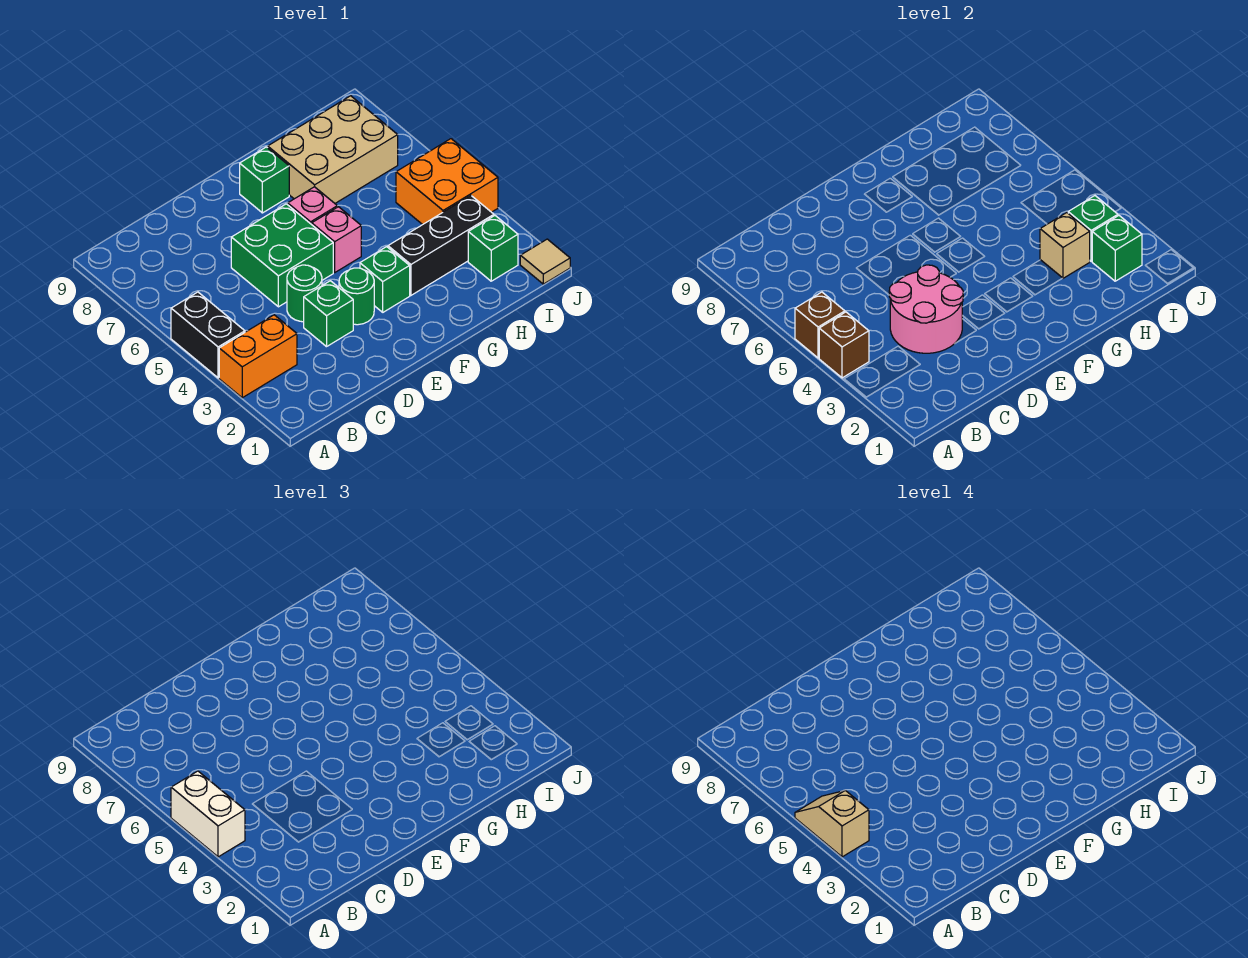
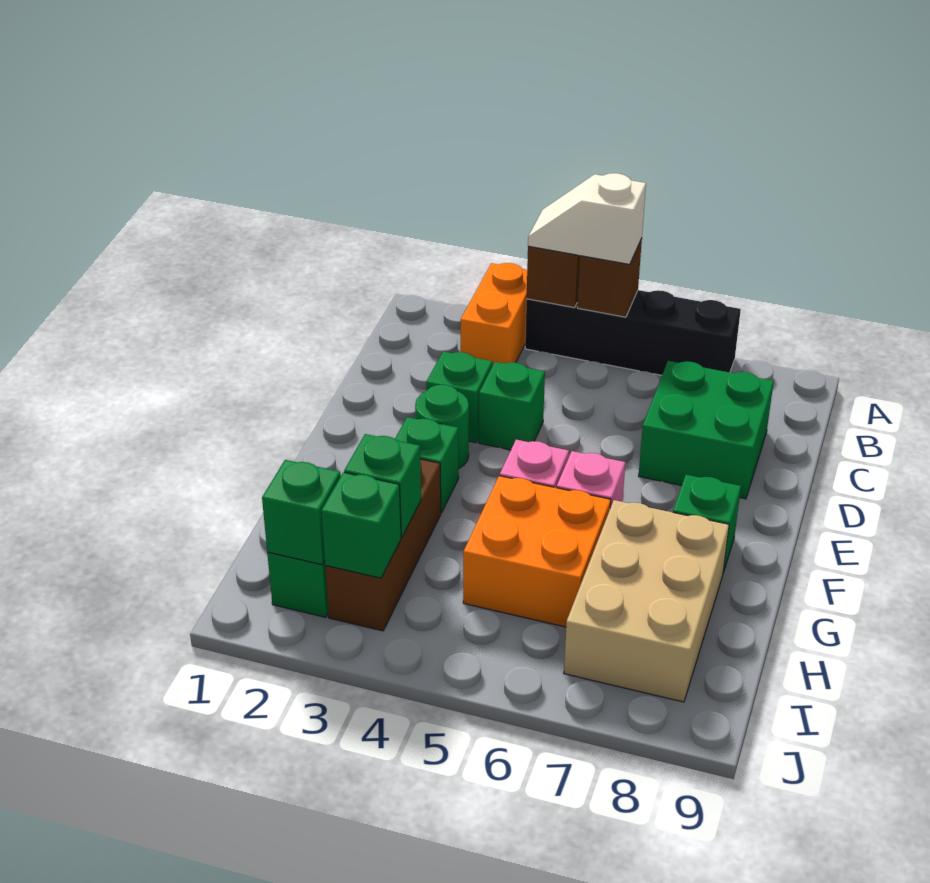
black 1x2 brick [171,292,245,378] -> black 1x4 brick [525,290,741,375]
white 1x2 brick [171,771,245,857] -> white 1x2 slope [528,173,646,264]
tan 1x2 slope [795,790,869,857] -> none
pink 2x2 round brick [889,265,963,353] -> none
green 1x1 round brick [287,265,322,322] -> green 1x1 brick [479,362,545,450]
green 2x2 brick [231,204,333,307] -> green 2x2 brick moved to [639,361,774,499]
black 1x3 brick [388,196,494,295] -> brown 1x3 brick [325,459,441,631]
tan 1x1 brick [1040,213,1090,278] -> green 1x1 brick [344,434,421,537]
orange 2x2 brick [396,139,498,225] -> orange 2x2 brick moved to [463,476,611,627]
tan 1x1 tile [520,239,570,284] -> none

